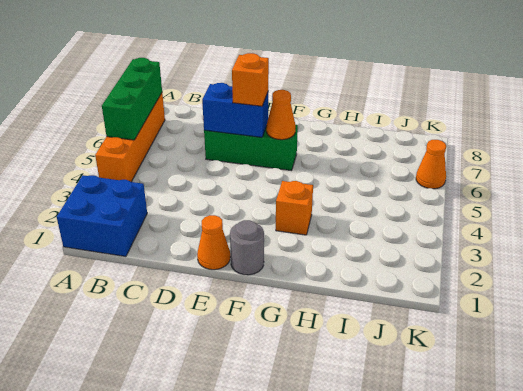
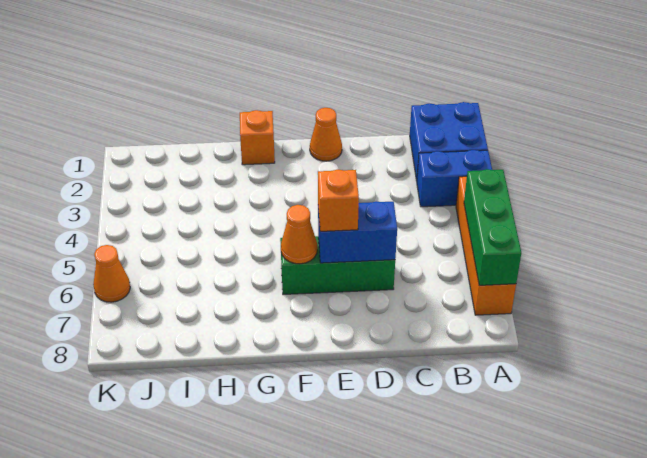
none -> blue 1x2 brick [417,150,492,207]
grey 1x1 round brick [230,220,264,275] -> none
orange 1x1 brick [276,181,313,235] -> orange 1x1 brick moved to [240,110,275,165]

